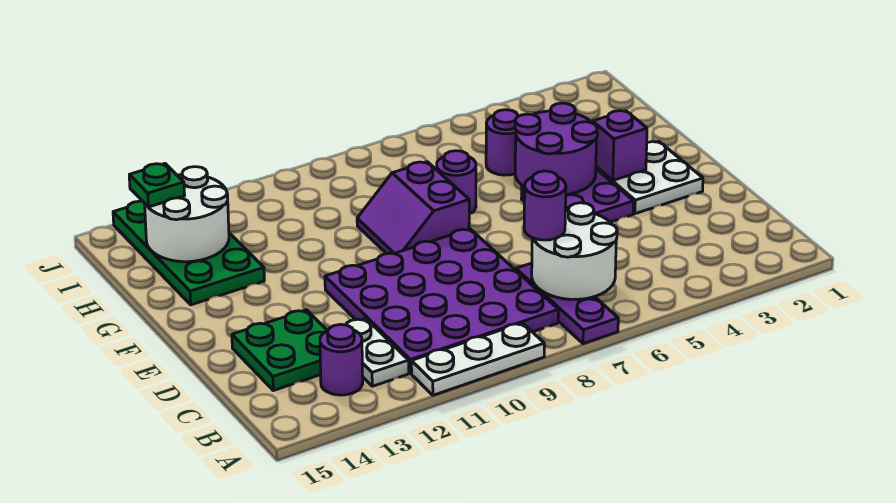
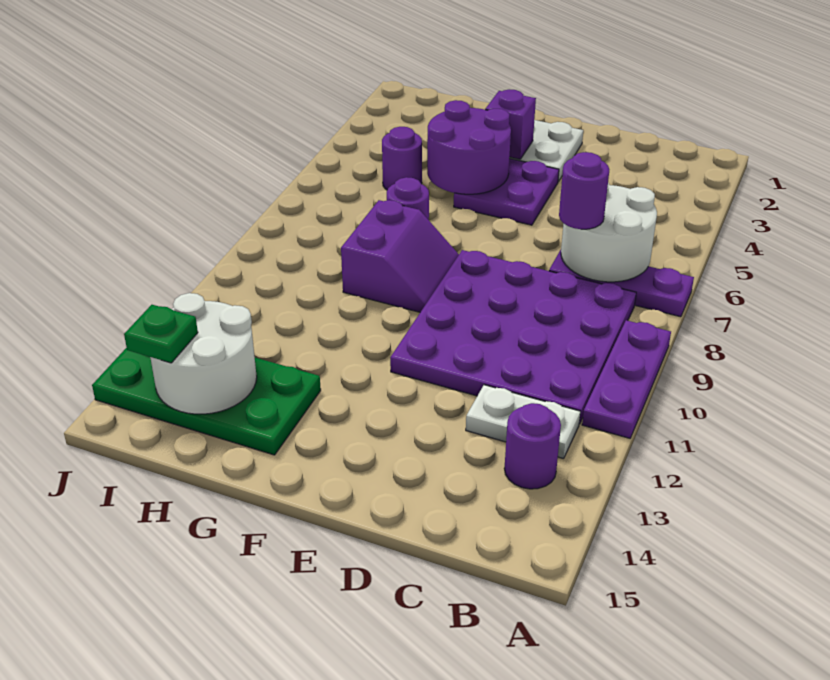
white 1x3 plate [411,323,544,395] -> purple 1x3 plate [582,320,671,438]
green 2x2 plate [232,310,327,391] -> none
purple 2x2 slope [357,162,469,254] -> purple 2x2 slope turned to [341,200,459,312]

